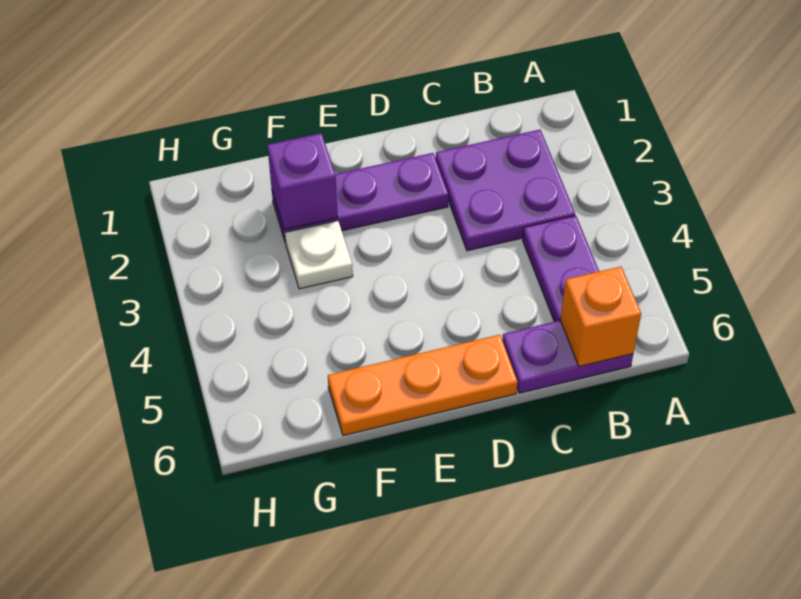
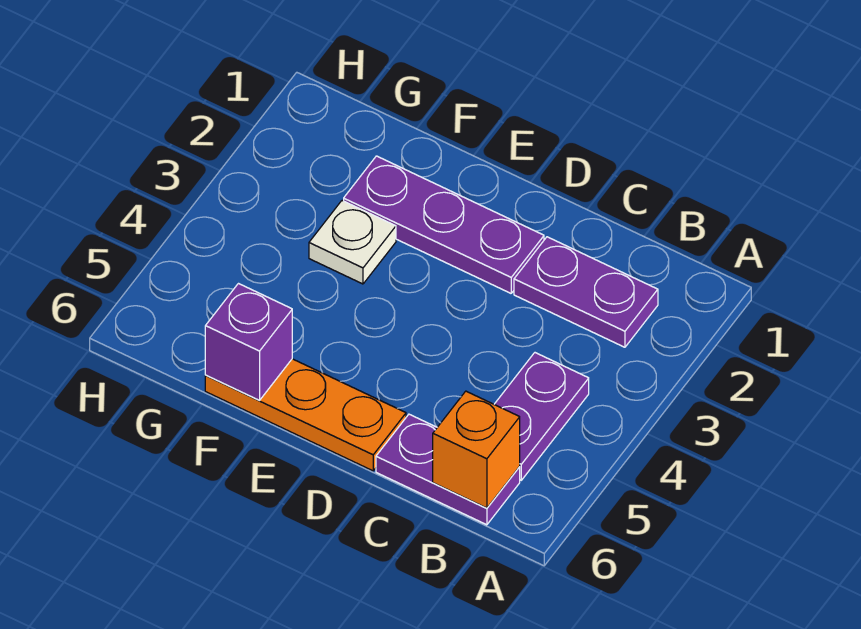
purple 2x2 plate [436,130,575,251] -> purple 1x2 plate [514,237,658,347]
purple 1x1 brick [267,133,338,230] -> purple 1x1 brick moved to [205,284,292,400]

